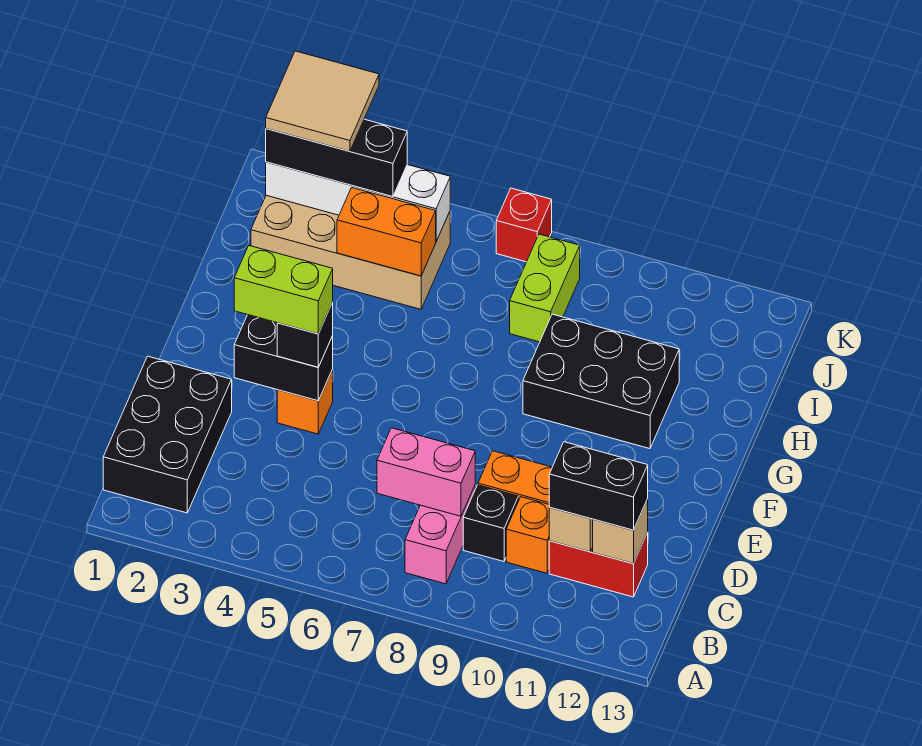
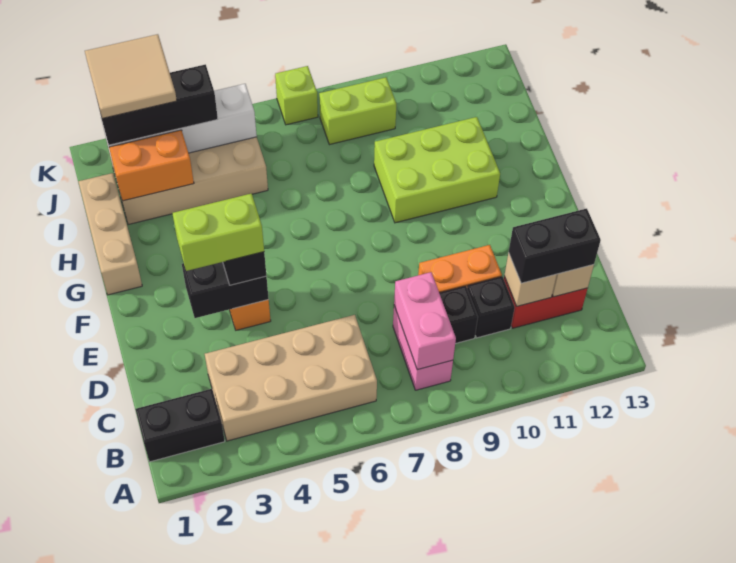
black 2x3 brick [103,356,232,513] -> black 1x2 brick [135,389,225,462]
none -> tan 2x4 brick [205,315,377,441]
pink 1x2 brick [377,428,475,516] -> pink 1x2 brick turned to [394,272,456,370]
orange 1x1 brick [506,497,550,573] -> black 1x1 brick [467,277,515,338]
none -> tan 1x3 brick [78,173,142,295]
black 2x3 brick [523,314,679,449] -> lime 2x3 brick [374,117,500,223]
orange 1x2 brick [337,188,436,276] -> orange 1x2 brick moved to [109,130,194,201]
lime 1x2 brick [510,234,580,342] -> lime 1x2 brick turned to [319,77,396,145]
red 1x1 brick [496,188,552,262] -> lime 1x1 brick [275,66,318,125]

